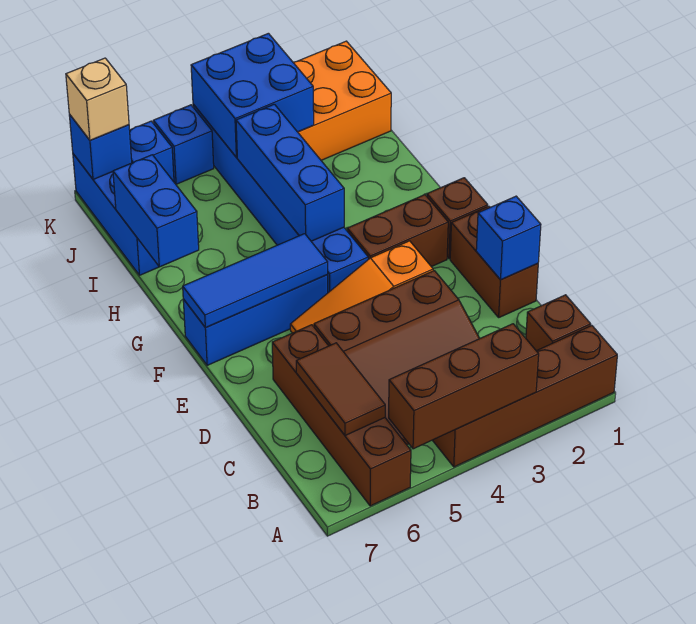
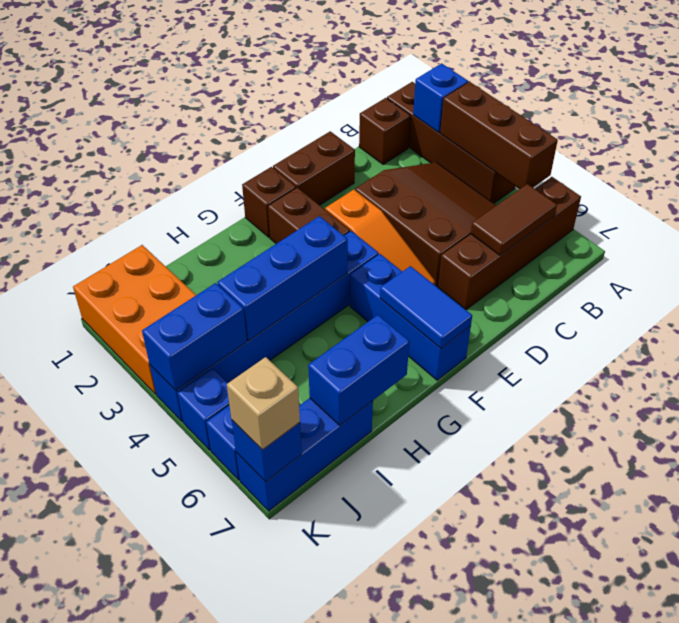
blue 1x1 brick [476,196,541,280] -> blue 1x1 brick moved to [413,63,468,133]
blue 1x3 tile [183,234,328,327] -> blue 1x2 tile [380,266,472,348]
blue 2x2 brick [191,33,314,157] -> blue 1x2 brick [142,283,247,390]

